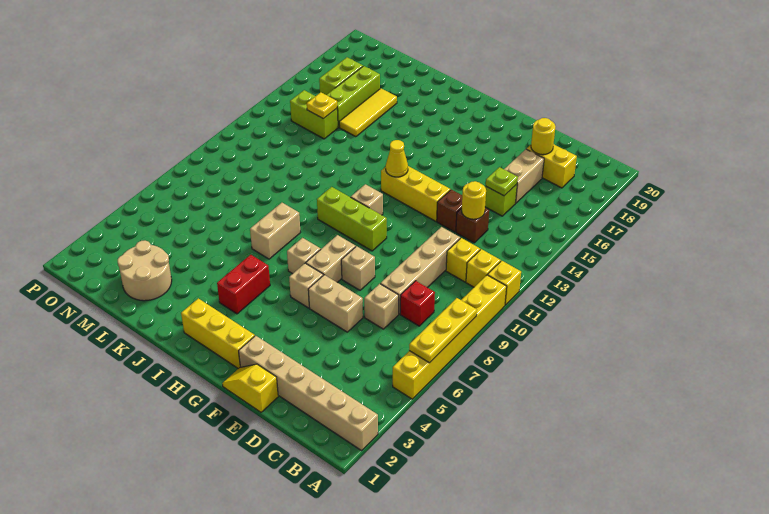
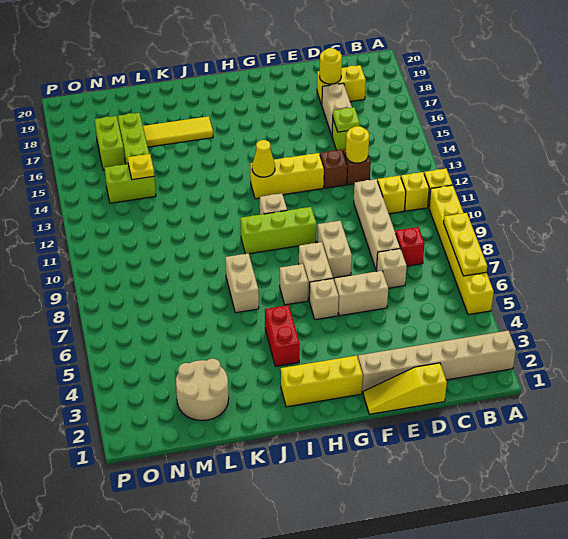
yellow 1x2 slope [222,364,278,412] -> yellow 1x3 slope [363,363,447,414]
tan 1x1 brick [341,246,375,290] -> tan 1x2 brick [317,221,352,278]
yellow 1x3 tile [339,88,397,137] -> yellow 1x3 tile turned to [143,116,213,147]

